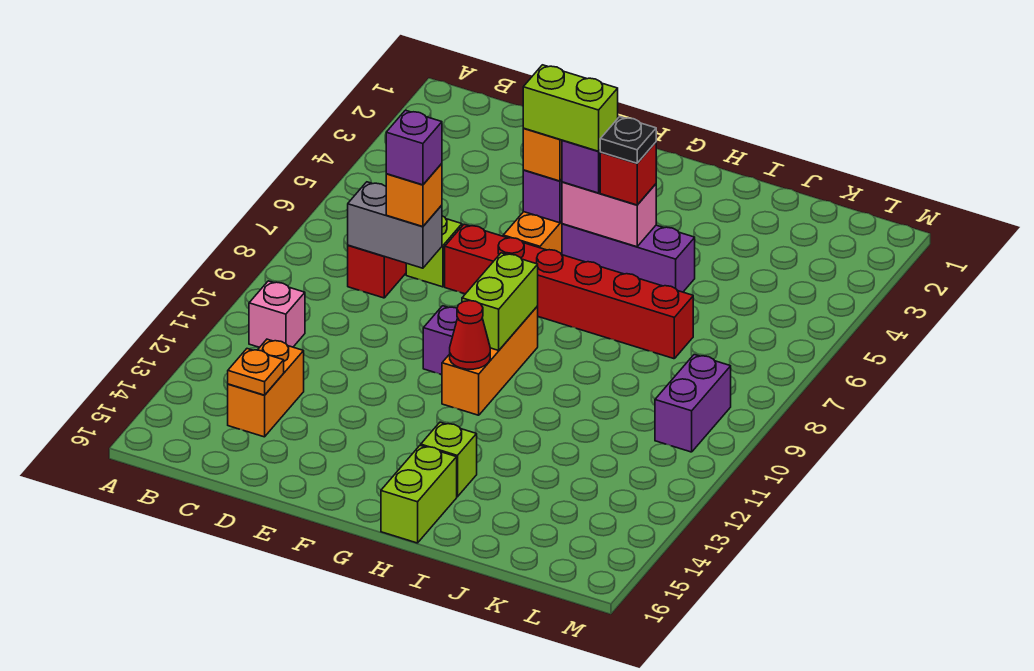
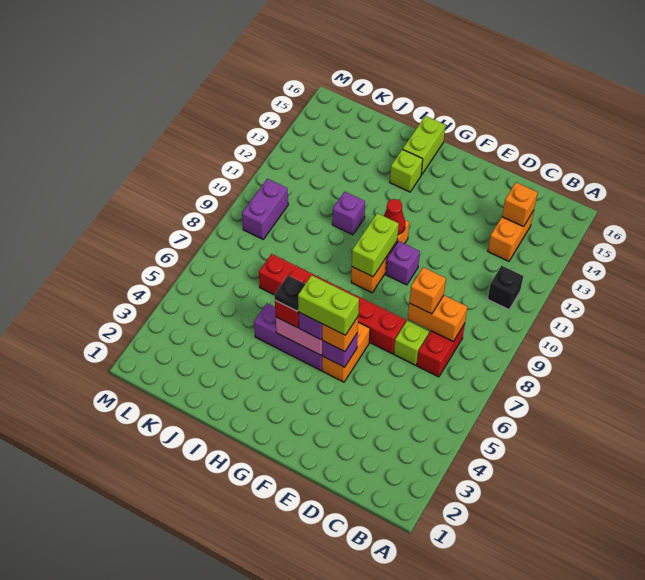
pink 1x1 brick [249,281,305,347] -> black 1x1 brick [488,266,523,310]
grey 1x2 brick [348,182,442,268] -> orange 1x2 brick [408,295,468,341]
orange 1x1 plate [228,349,284,395] -> orange 1x1 brick [502,182,538,227]
purple 1x1 brick [386,110,442,185] -> purple 1x1 brick moved to [332,192,365,235]

